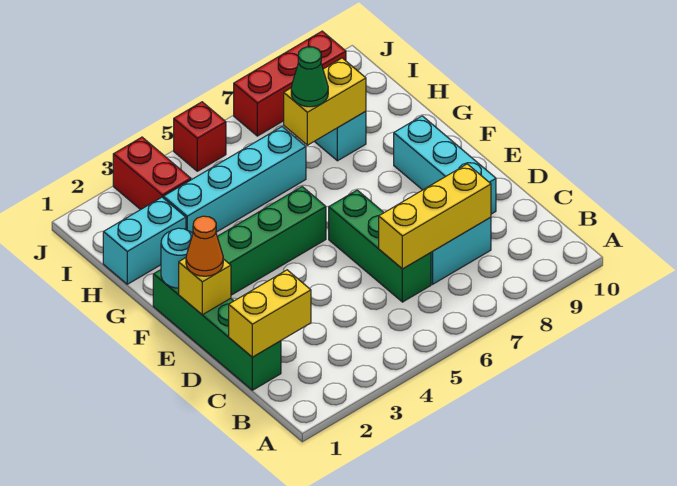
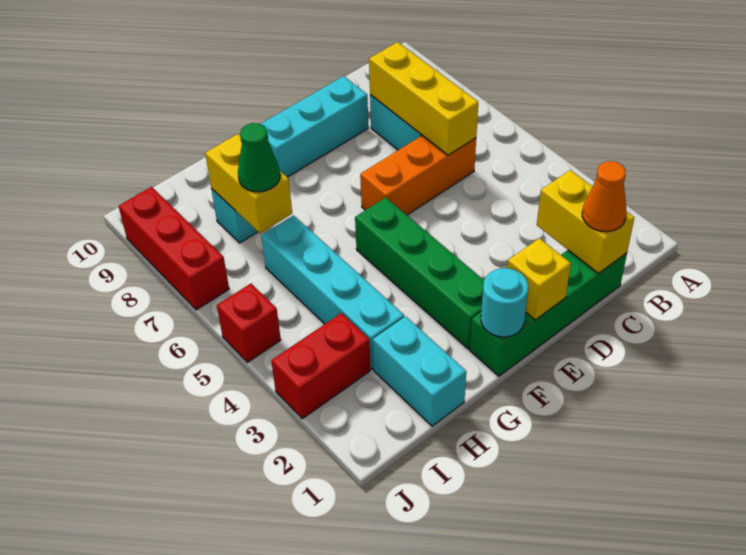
green 1x3 brick [329,190,431,302] -> orange 1x3 brick [360,135,476,215]
orange 1x1 cone [186,216,223,276] -> orange 1x1 cone moved to [582,161,627,232]

